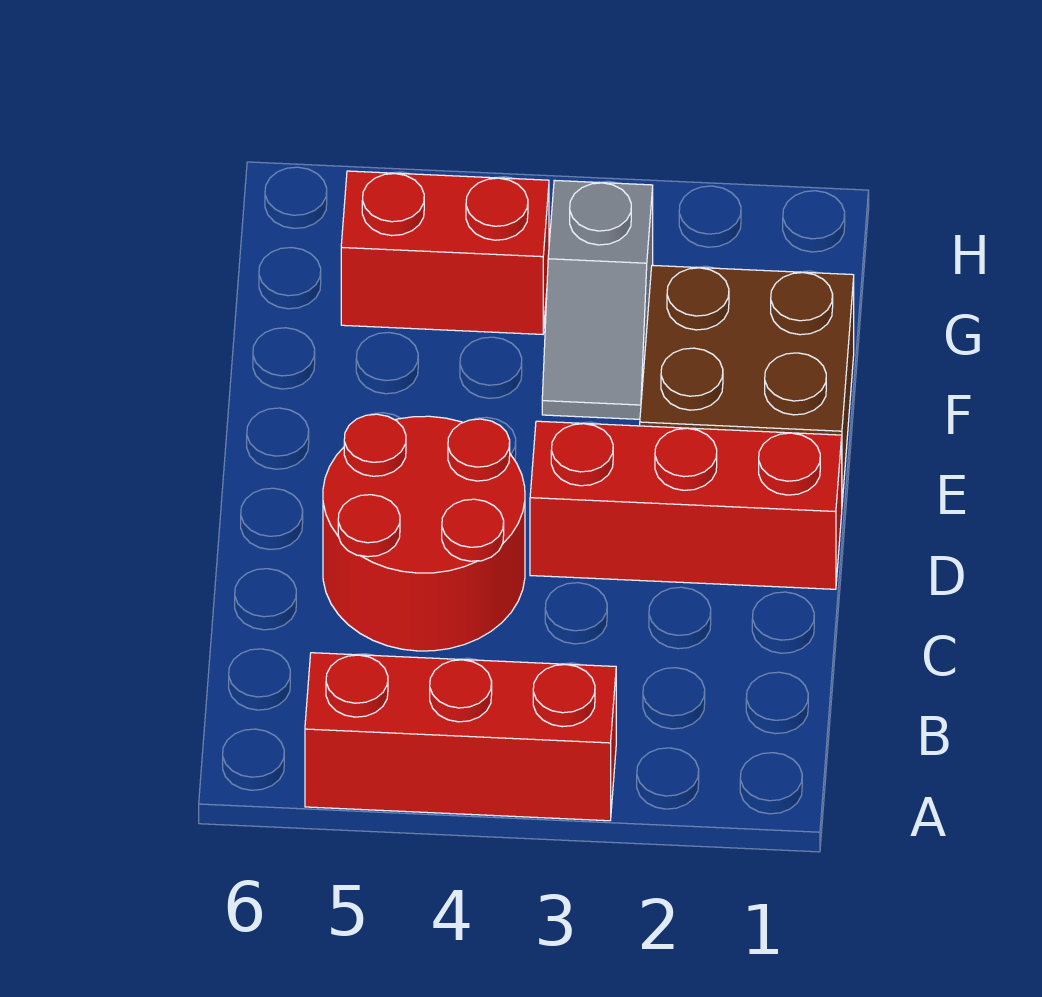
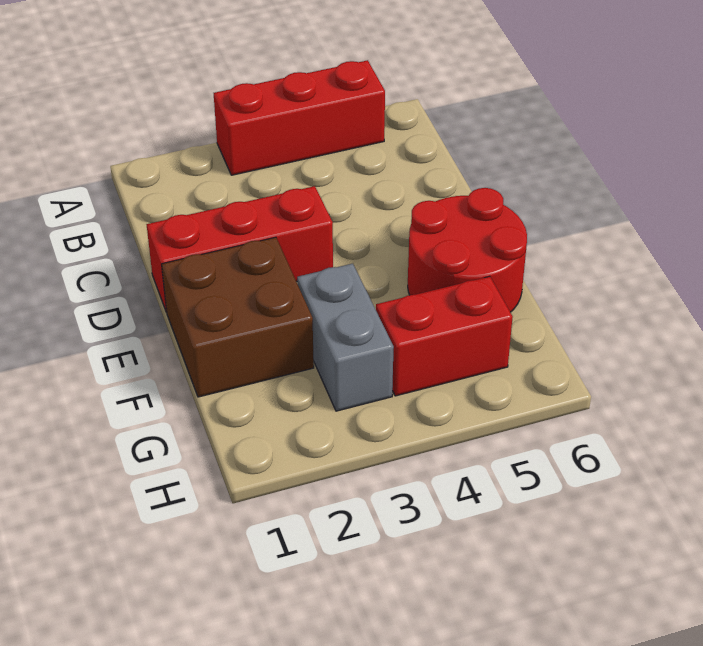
red 2x2 round brick [323,414,525,651] -> red 2x2 round brick moved to [408,188,527,312]
grey 1x2 slope [542,180,653,419] -> grey 1x2 brick [297,264,394,411]

